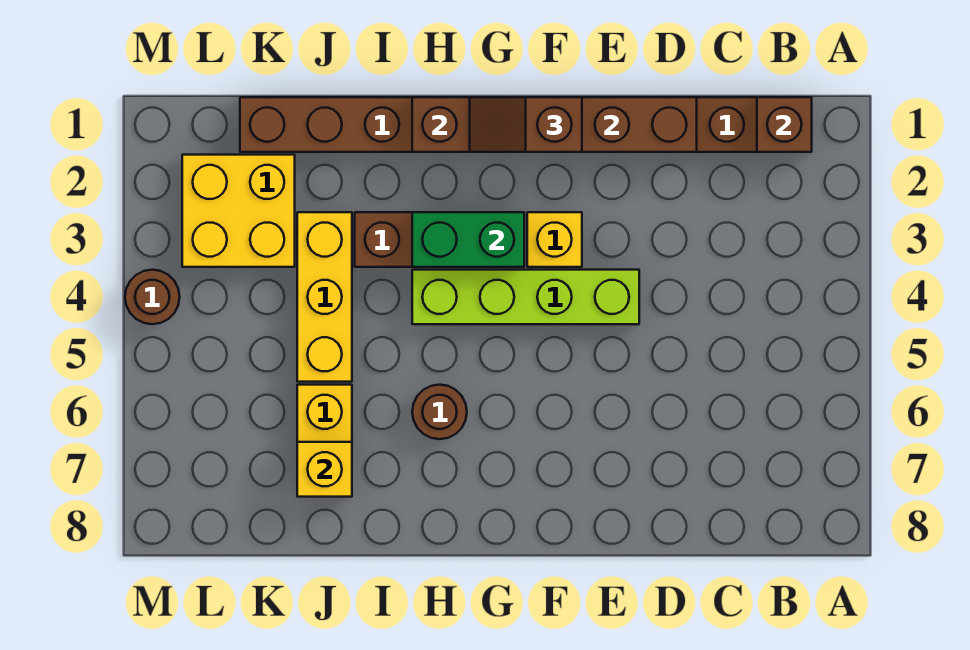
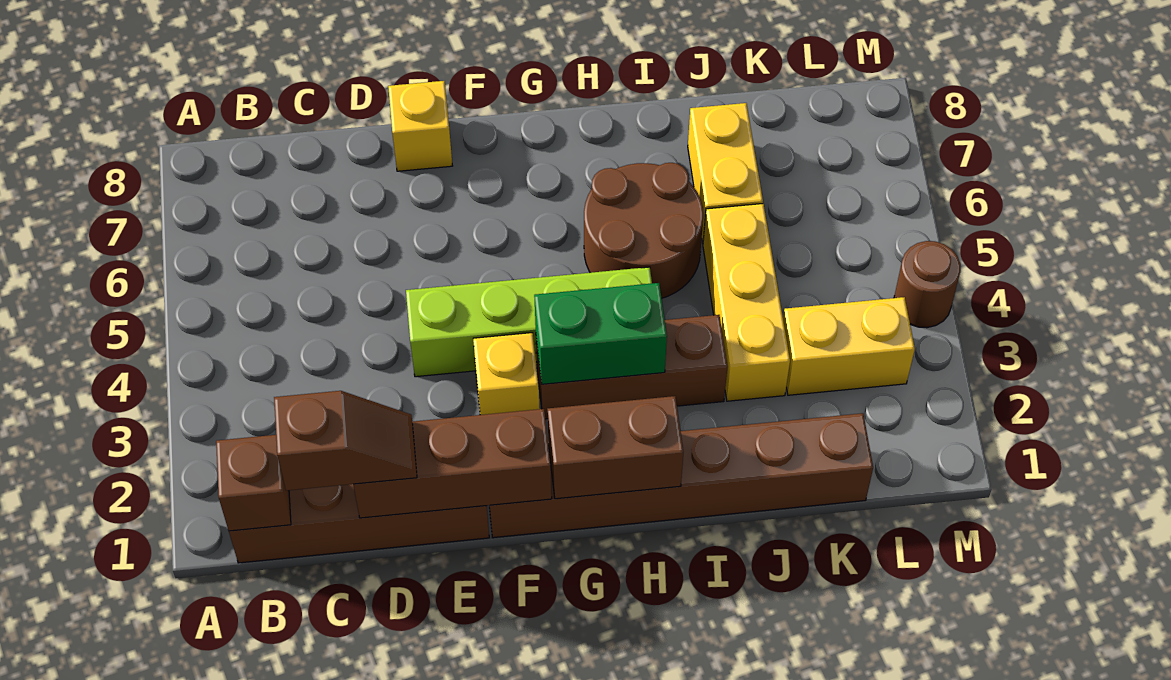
brown 1x2 slope [470,97,582,152] -> brown 1x2 slope moved to [274,391,417,491]
brown 1x1 round brick [412,385,467,439] -> brown 2x2 round brick [584,163,703,298]
yellow 1x1 brick [297,442,352,497] -> yellow 1x1 brick moved to [388,81,452,171]
yellow 2x2 brick [182,155,295,267] -> yellow 1x2 brick [783,297,915,395]

